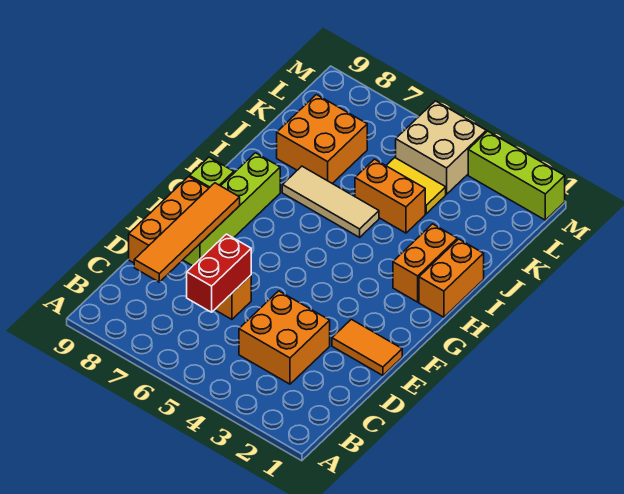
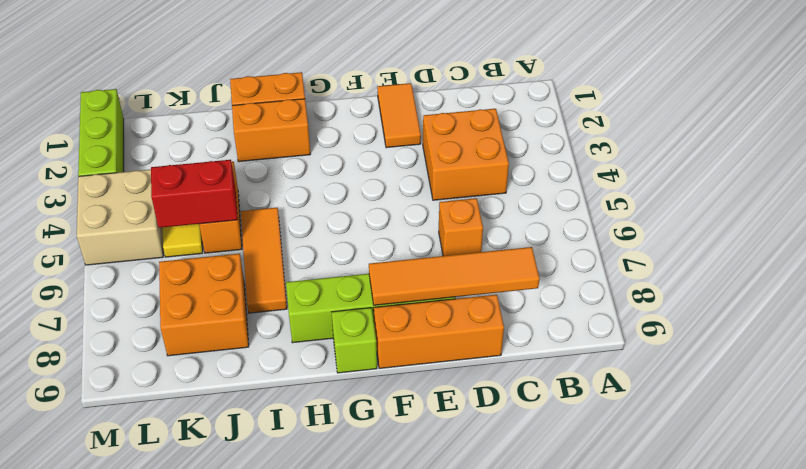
red 1x2 brick [187,234,251,312] -> red 1x2 brick moved to [151,160,238,228]
tan 1x3 tile [282,166,379,237] -> orange 1x3 tile [241,208,287,313]

